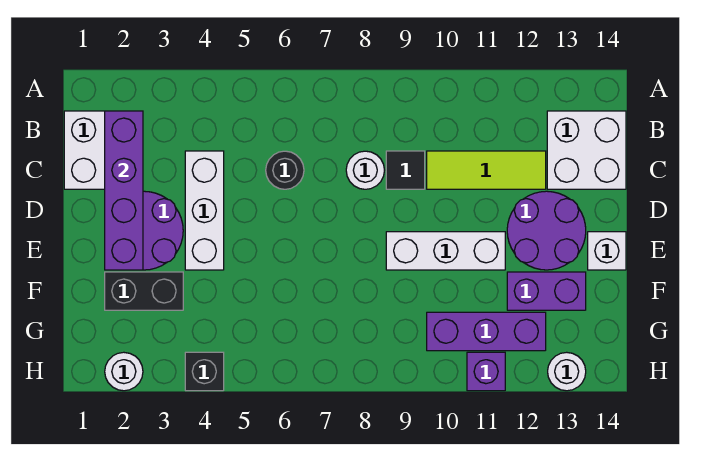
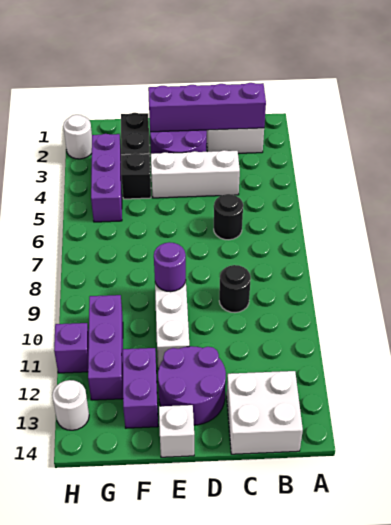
white 1x1 round brick [346,151,385,189] -> none
black 1x1 tile [386,151,425,189] -> black 1x1 round brick [219,265,251,313]
lime 1x3 tile [427,151,546,189] -> none
none -> purple 1x1 round brick [154,242,186,292]
none -> purple 1x3 brick [91,134,122,222]
black 1x1 brick [185,352,224,391] -> black 1x1 brick moved to [121,153,151,199]

